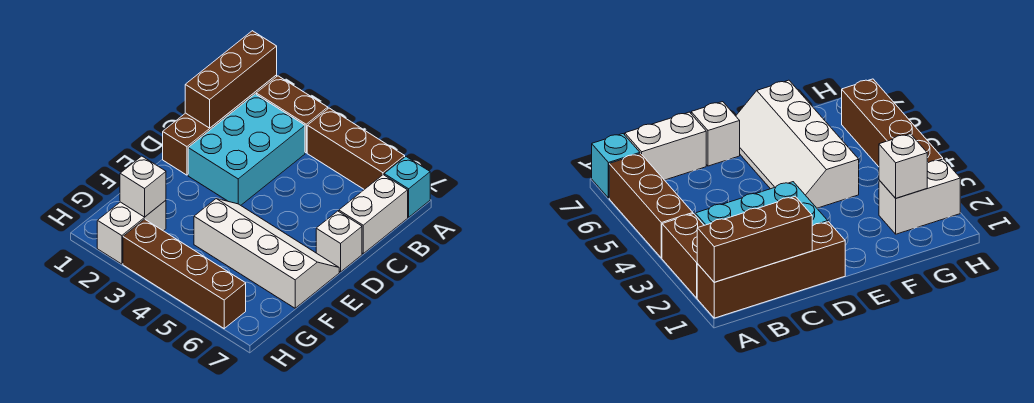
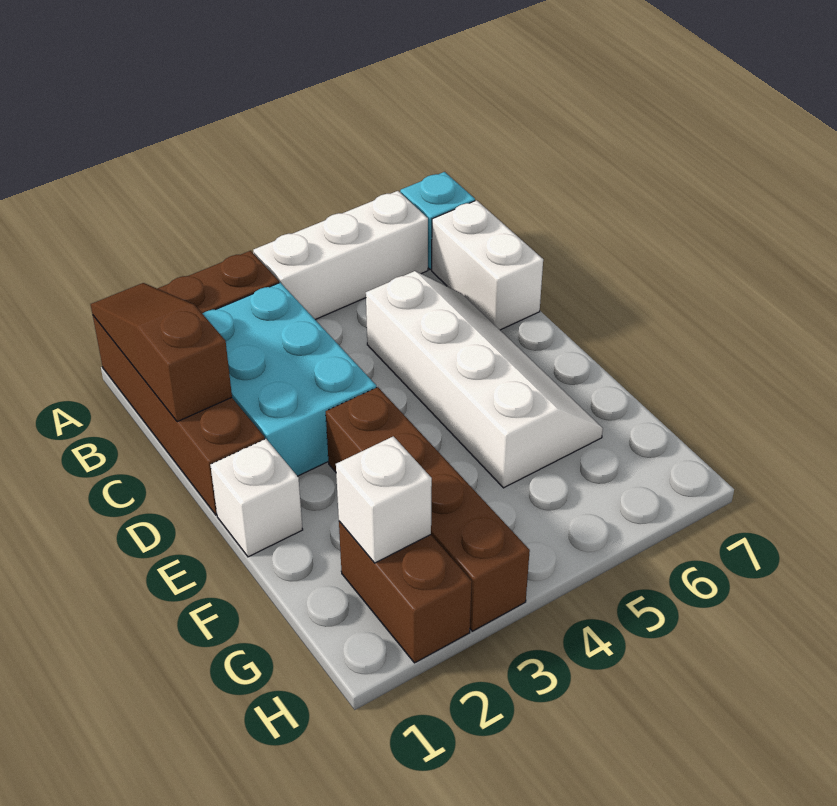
brown 1x3 brick [185,31,277,128] -> brown 1x3 slope [91,283,232,422]
brown 1x3 brick [307,108,405,189] -> white 1x3 brick [253,191,428,320]
white 1x1 brick [316,211,362,272] -> white 1x1 brick moved to [210,439,303,557]
white 2x4 slope [194,199,339,308] -> white 2x4 slope turned to [366,271,603,488]
white 1x2 brick [97,200,166,264] -> brown 1x2 brick [339,521,472,663]
brown 1x4 brick [123,219,246,328] -> brown 1x4 brick turned to [326,387,530,631]

